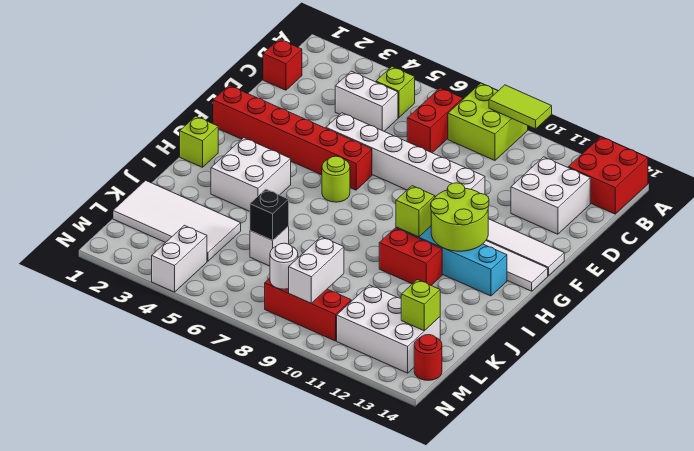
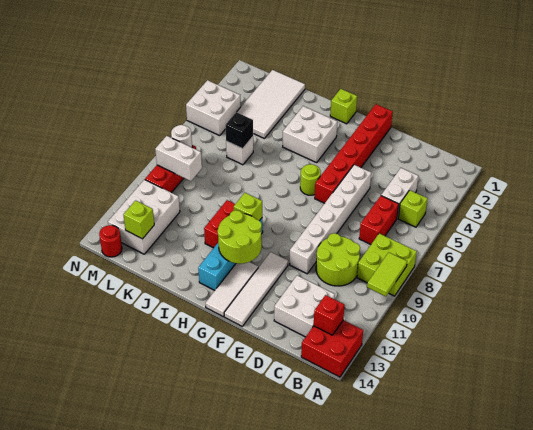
red 1x2 brick [407,88,463,153] -> red 1x2 brick turned to [359,196,399,244]
red 1x1 brick [263,39,302,90] -> red 1x1 brick moved to [314,295,345,335]
none -> lime 2x2 round brick [316,233,360,286]
white 1x2 brick [152,225,207,292] -> white 2x2 brick [186,80,241,136]

